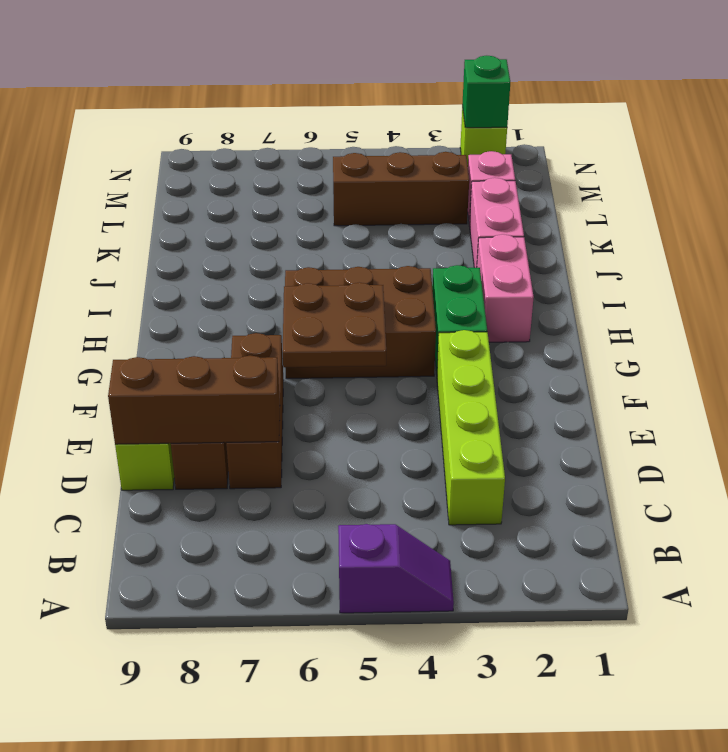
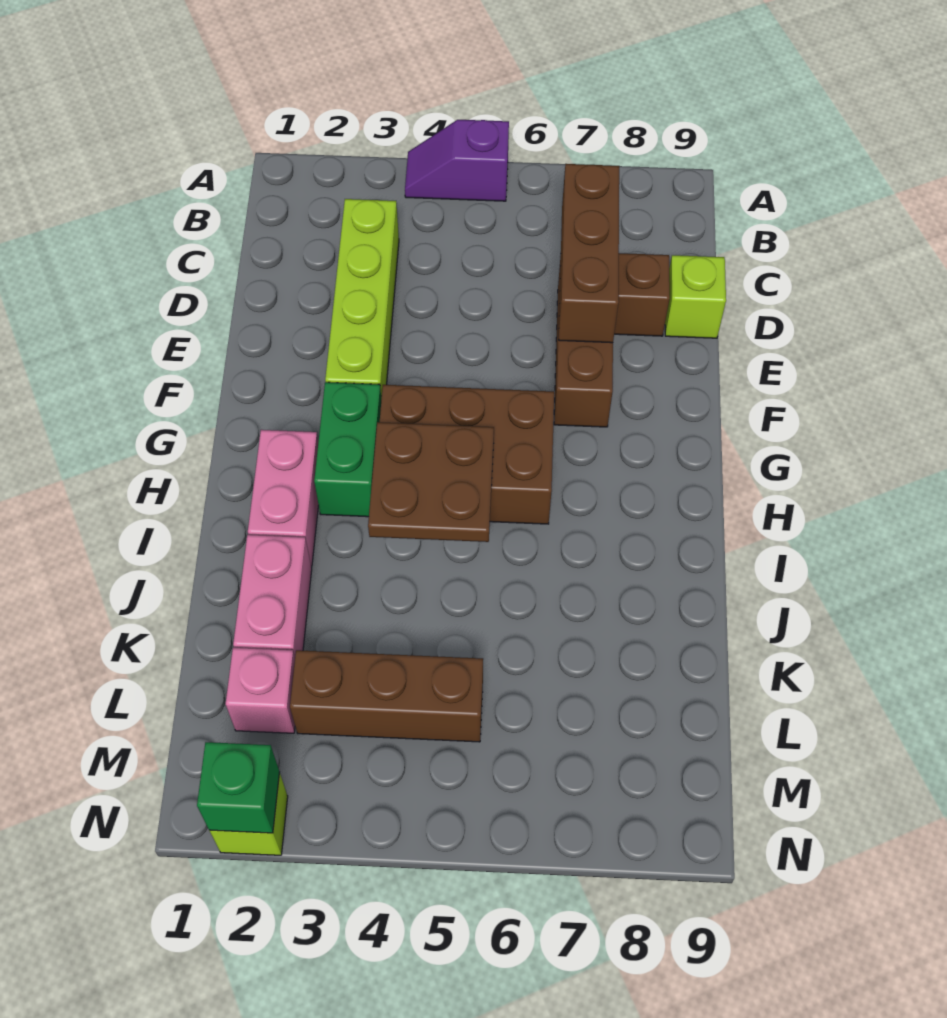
brown 1x3 brick [108,355,280,444] -> brown 1x3 brick turned to [559,164,619,343]
brown 2x2 plate [283,283,386,367] -> brown 2x2 plate moved to [368,422,494,542]

